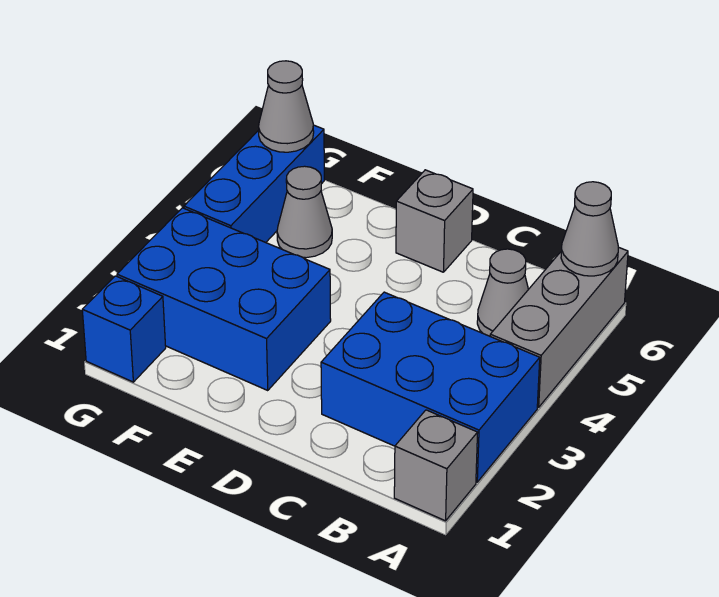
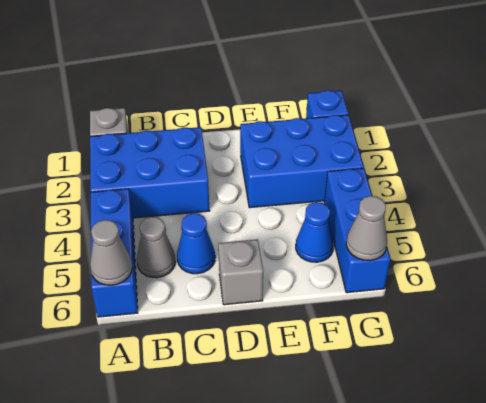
grey 1x3 brick [490,247,628,407] -> blue 1x3 brick [91,189,138,317]
none -> blue 1x1 cone [177,213,215,274]
grey 1x1 cone [277,166,332,258] -> blue 1x1 cone [296,202,334,262]

